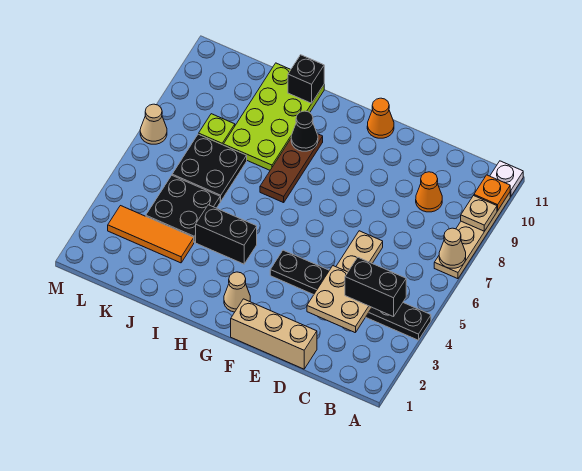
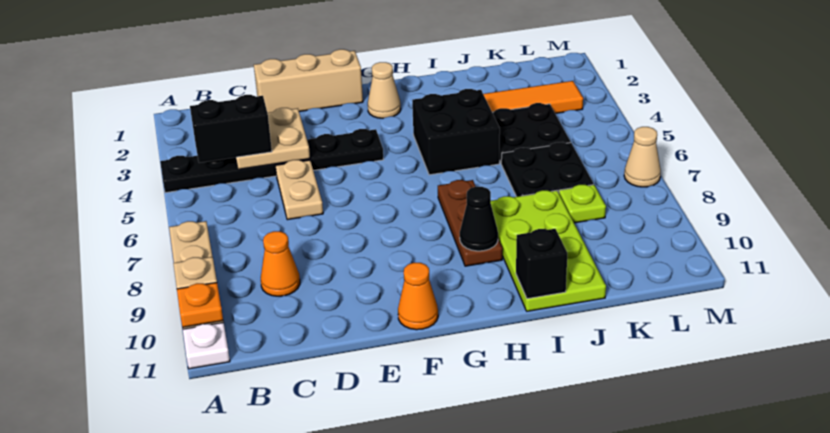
tan 1x1 cone [439,228,466,268] -> none
black 1x2 brick [196,205,257,264] -> black 2x2 brick [412,89,500,175]

